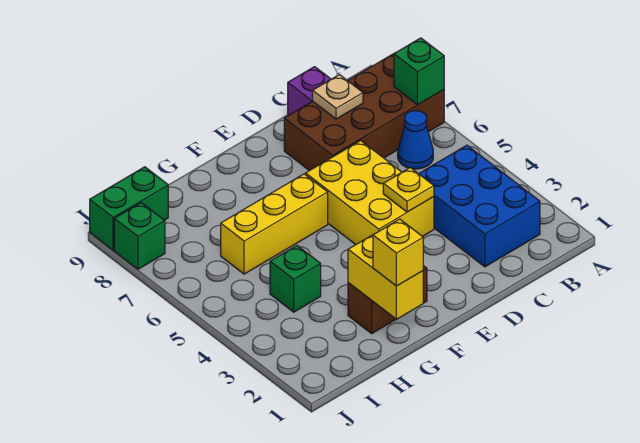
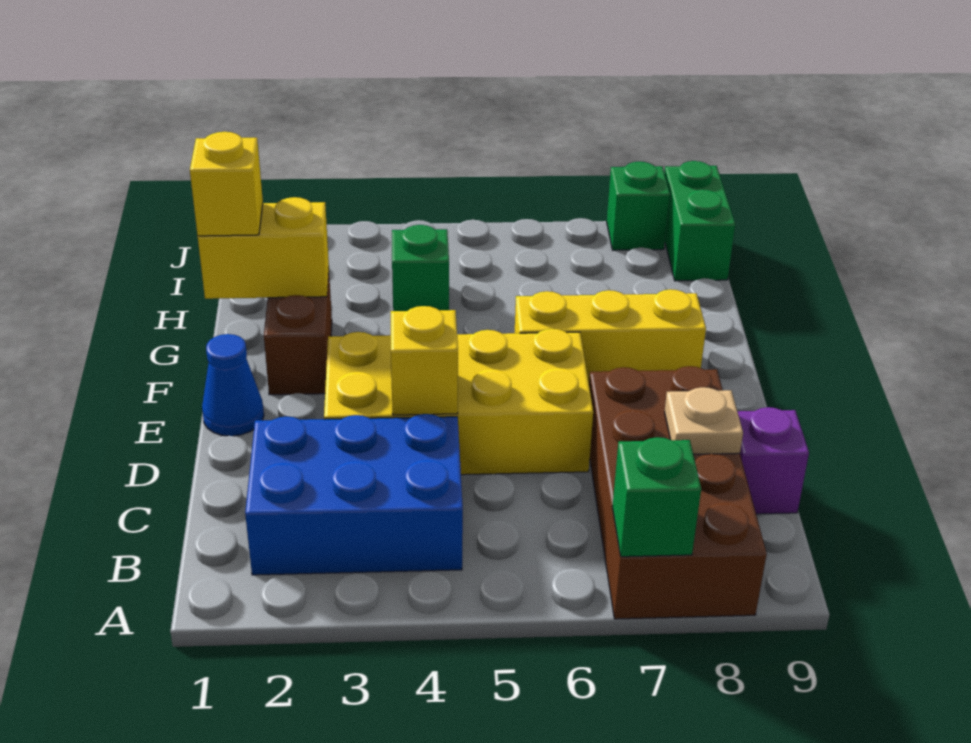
blue 1x1 cone [398,111,433,169] -> blue 1x1 cone moved to [202,334,264,436]
yellow 2x3 brick [305,141,434,245] -> yellow 2x4 brick [324,329,593,475]
yellow 1x1 plate [383,168,434,212] -> yellow 1x1 brick [391,306,458,415]
yellow 1x3 brick [221,174,328,274] -> yellow 1x3 brick turned to [515,289,706,382]

